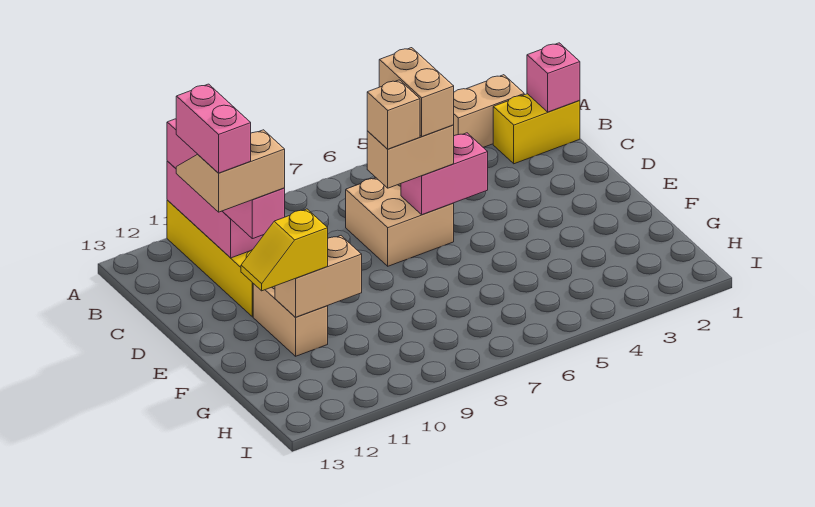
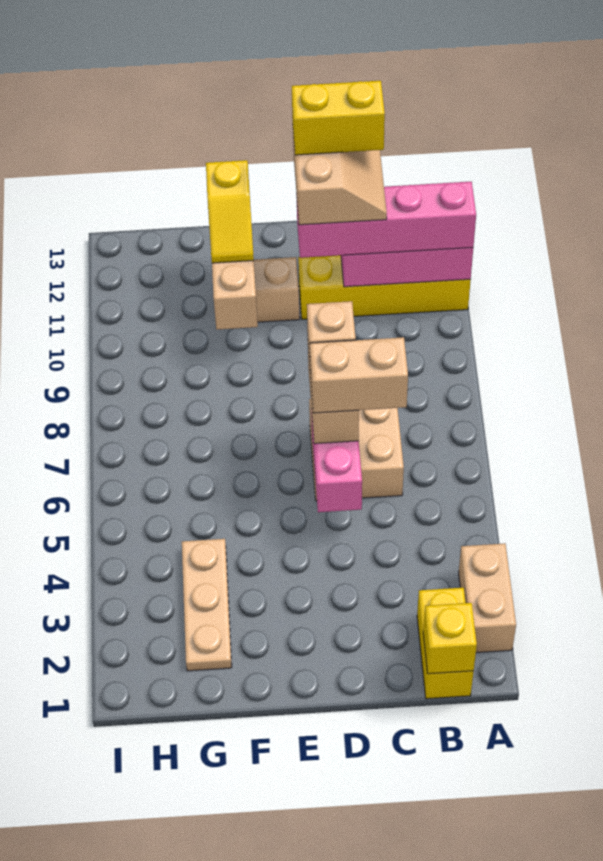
pink 1x1 brick [527,43,580,112] -> yellow 1x1 brick [423,603,477,674]
pink 1x2 brick [176,84,251,173] -> yellow 1x2 brick [292,81,385,155]
yellow 1x2 slope [241,209,328,291] -> yellow 1x2 slope turned to [206,160,254,263]
none -> tan 1x3 plate [182,539,232,671]

